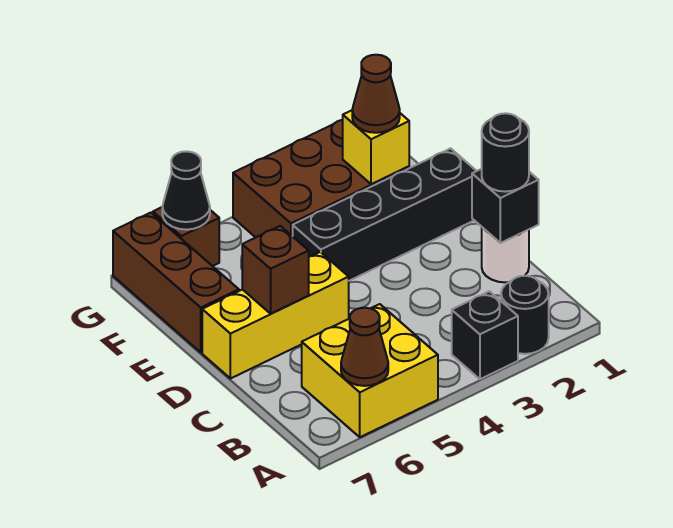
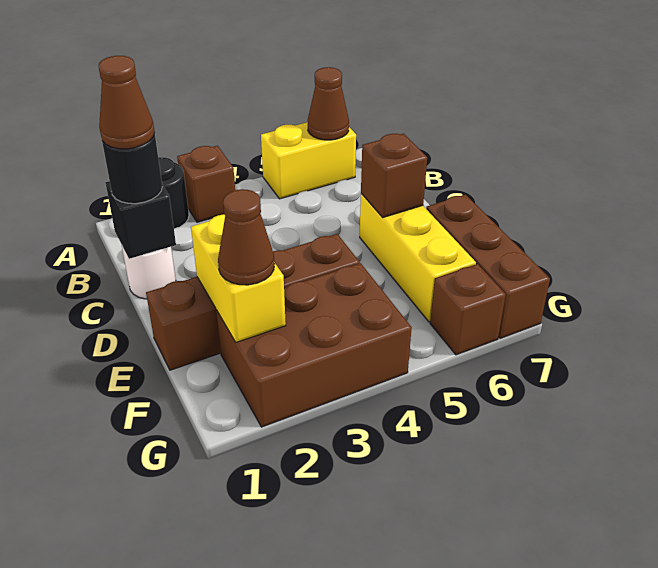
black 1x1 brick [452,291,518,379] -> brown 1x1 brick [177,146,235,222]
yellow 2x2 brick [302,304,438,437] -> yellow 1x2 brick [261,122,356,199]
none -> brown 1x1 cone [99,56,155,149]
yellow 1x3 brick [202,252,349,379] -> yellow 1x3 brick turned to [360,193,476,322]
black 1x4 brick [293,148,476,281] -> brown 1x4 brick [146,234,360,370]
yellow 1x1 brick [343,110,409,184] -> yellow 1x2 brick [191,214,286,342]
black 1x1 cone [162,151,210,230] -> none

